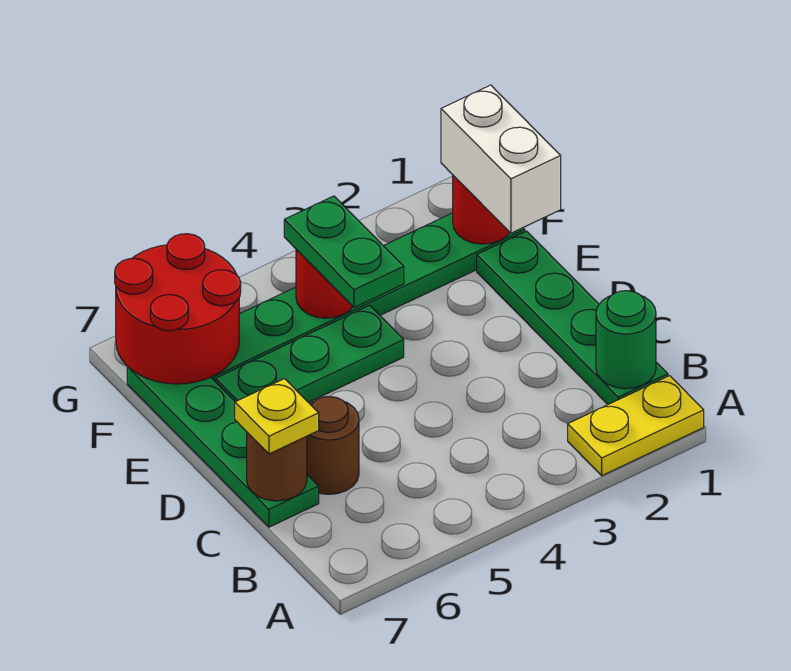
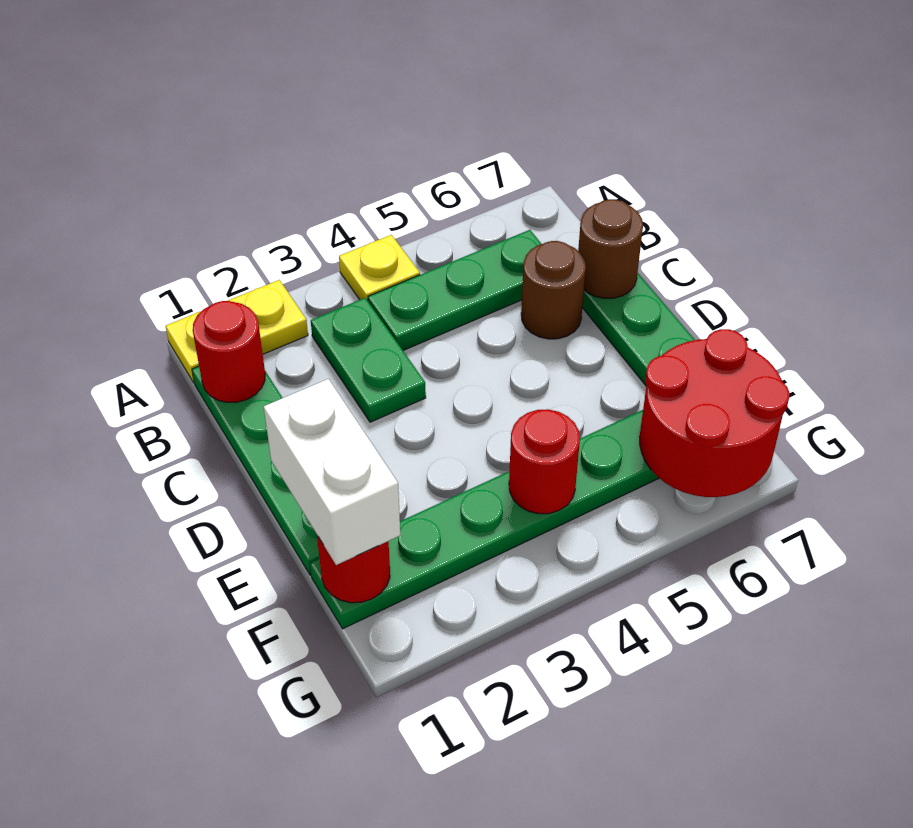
green 1x1 round brick [596,291,656,389] -> red 1x1 round brick [193,301,265,402]
yellow 1x1 plate [235,379,319,454] -> yellow 1x1 plate moved to [339,235,420,301]
green 1x3 plate [216,305,404,402] -> green 1x3 plate moved to [368,230,541,350]
green 1x2 plate [284,196,404,307] -> green 1x2 plate moved to [311,298,426,422]

